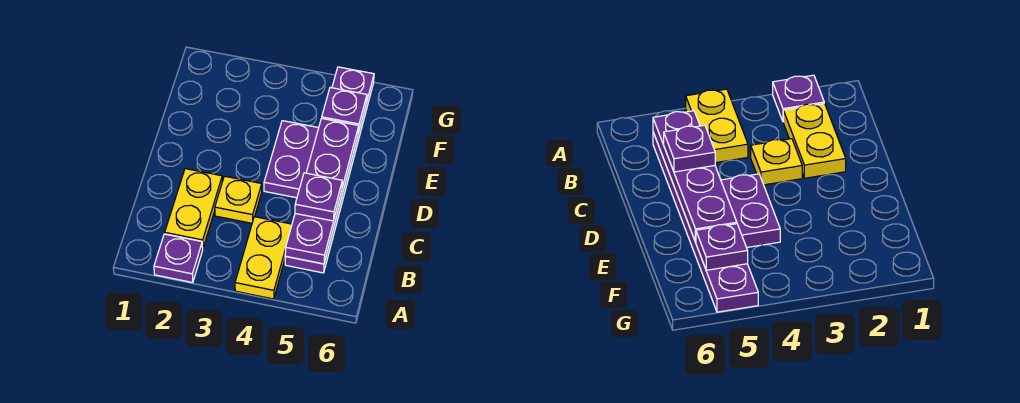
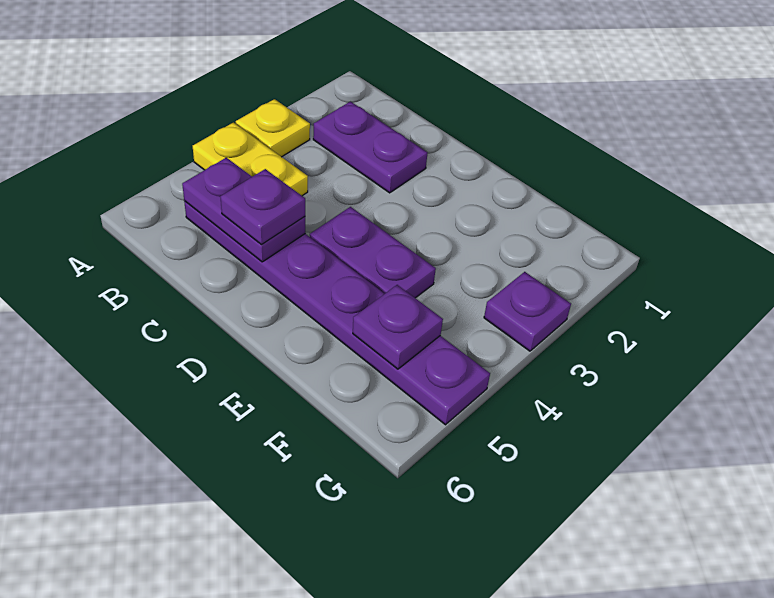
purple 1x1 plate [154,234,203,283] -> purple 1x1 plate moved to [484,272,571,351]
yellow 1x2 plate [165,169,222,248] -> purple 1x2 plate [313,102,428,193]
purple 1x4 plate [285,118,359,264] -> purple 1x2 plate [182,158,305,262]
yellow 1x1 plate [215,176,262,223] -> yellow 1x1 plate moved to [236,99,310,157]

